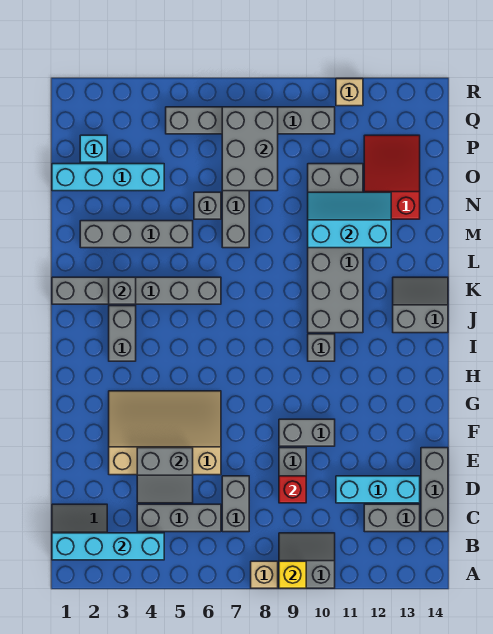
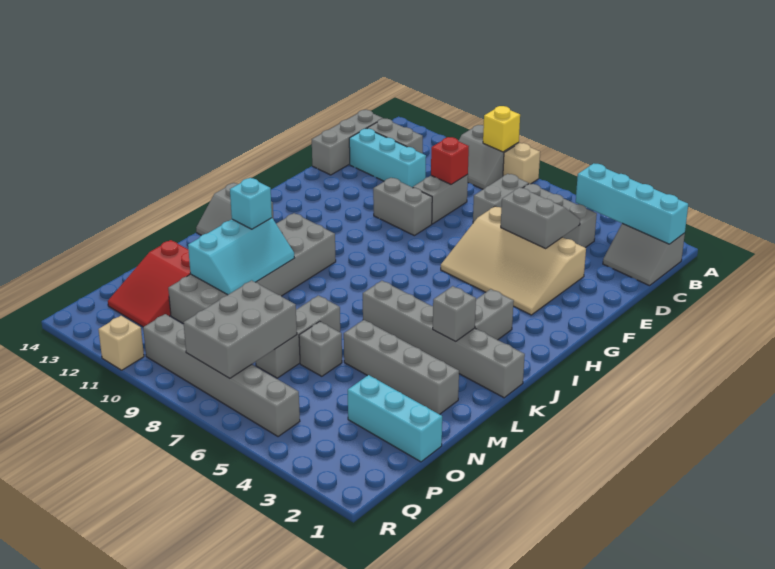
grey 1x1 brick [308,334,335,361] -> none
cyan 2x3 slope [308,192,391,248] -> cyan 2x3 slope turned to [188,218,295,295]
cyan 1x4 brick [52,164,164,191] -> cyan 1x3 brick [348,375,442,462]
cyan 1x1 brick [80,135,107,162] -> cyan 1x1 brick moved to [230,178,272,229]

